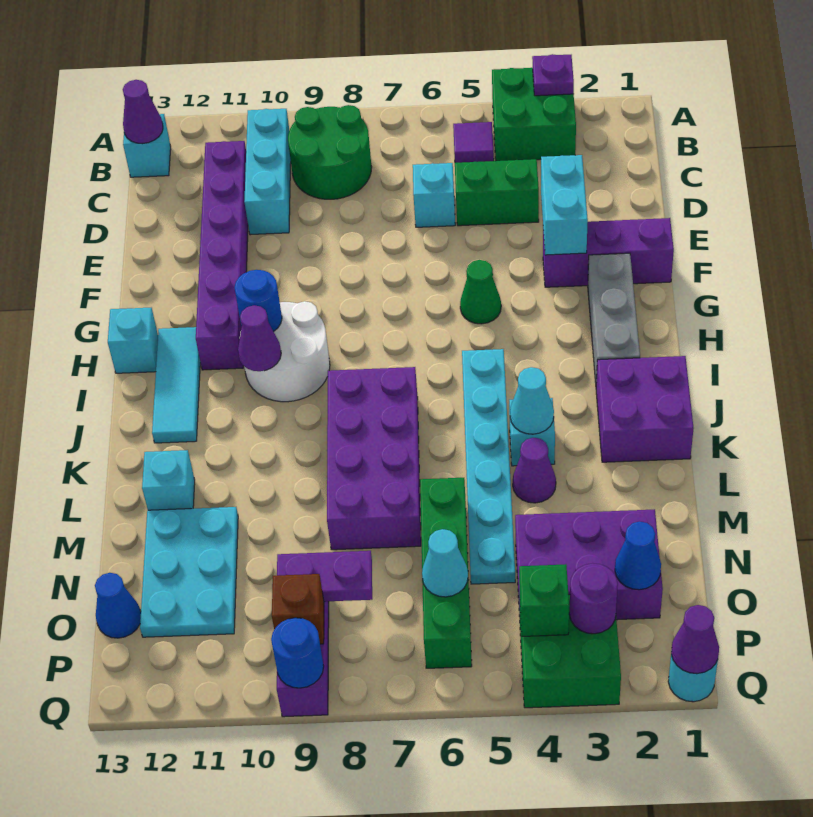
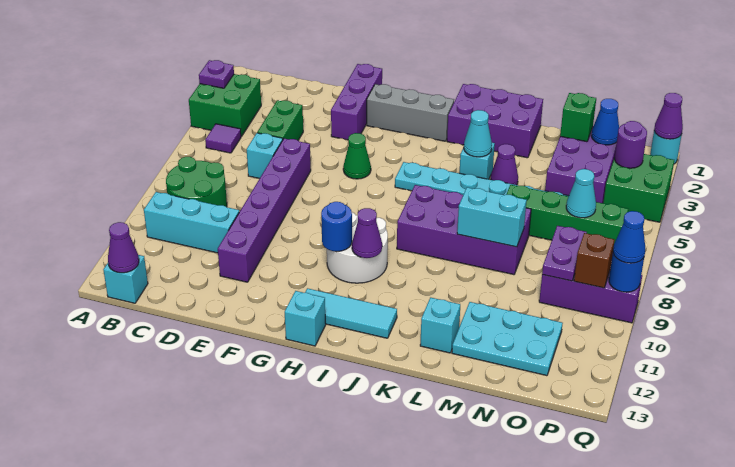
purple 1x6 brick [196,141,248,370] -> purple 1x6 brick turned to [218,139,311,282]
cyan 1x2 brick [541,155,588,255] -> cyan 1x2 brick moved to [457,187,527,247]
purple 2x2 brick [596,356,694,462] -> purple 2x3 brick [447,84,543,158]
blue 1x1 cone [95,573,141,638] -> blue 1x1 cone moved to [613,211,645,263]
green 1x1 brick [519,564,569,636] -> green 1x1 brick moved to [560,93,596,142]

